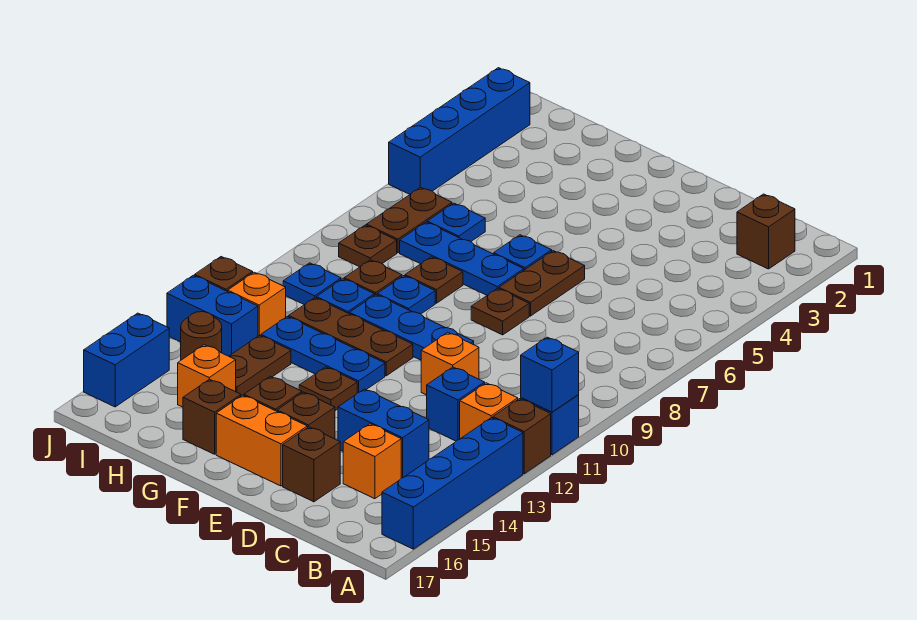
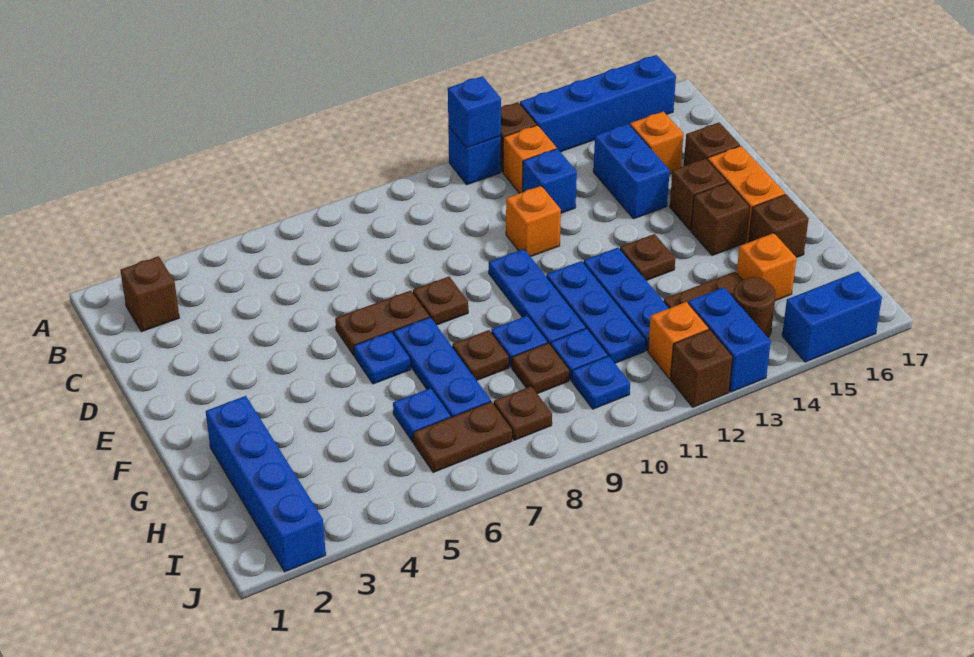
brown 1x3 plate [289,298,413,376] -> blue 1x3 plate [546,261,646,363]
blue 1x4 brick [389,68,530,194] -> blue 1x4 brick turned to [206,396,326,572]

